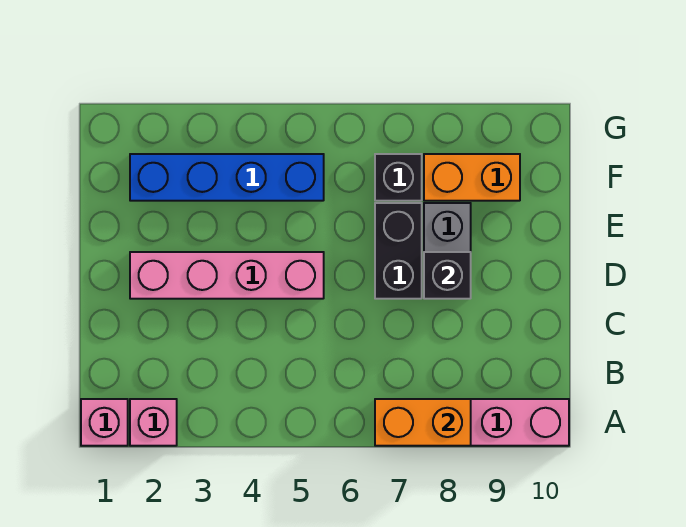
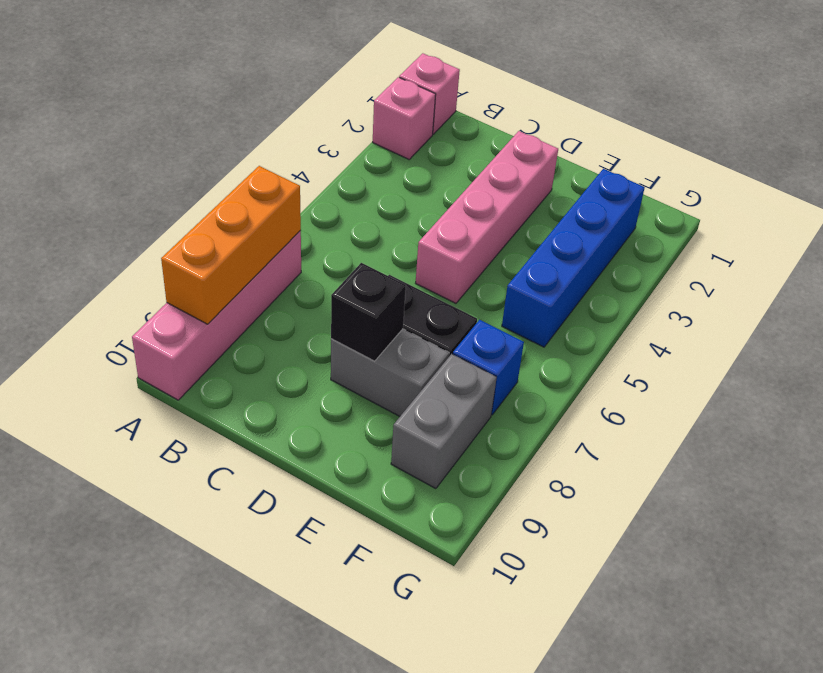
orange 1x2 brick [375,399,471,446] -> orange 1x3 brick [161,166,301,324]
black 1x1 brick [375,154,422,201] -> blue 1x1 brick [453,320,524,415]
orange 1x2 brick [424,154,520,201] -> grey 1x2 brick [391,354,497,489]

